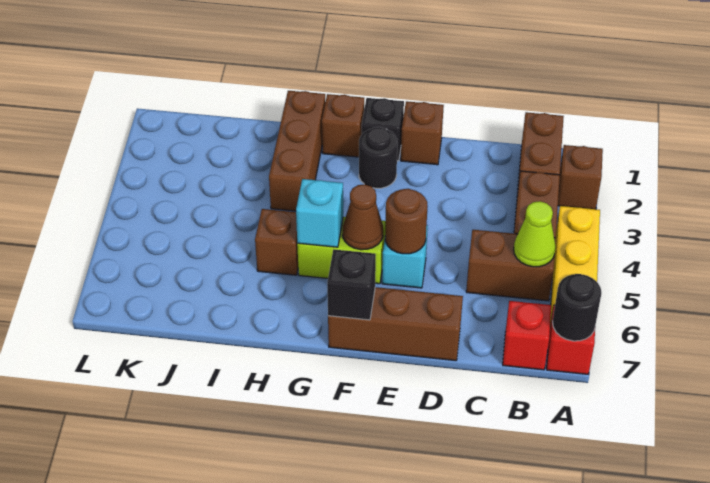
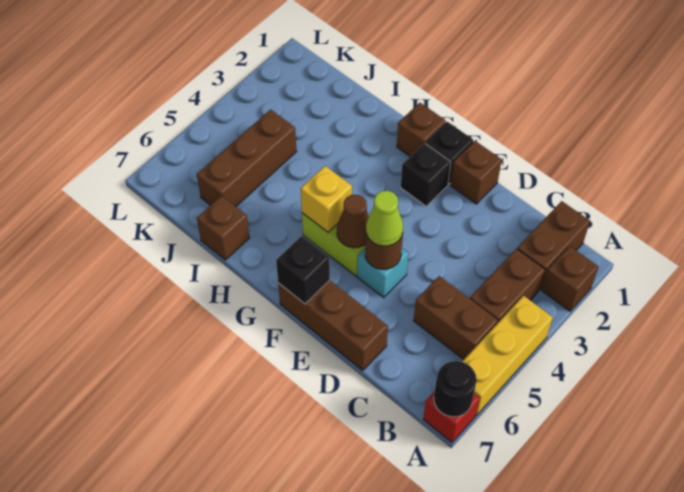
lime 1x1 cone [514,201,556,267] -> lime 1x1 cone moved to [366,191,403,246]
red 1x1 brick [503,301,551,370] -> none
black 1x1 round brick [359,127,397,188] -> black 1x1 brick [401,143,451,206]
cyan 1x1 brick [296,179,343,247] -> yellow 1x1 brick [301,166,352,232]
brown 1x3 brick [269,91,325,211] -> brown 1x3 brick moved to [197,110,297,207]
brown 1x1 brick [255,209,298,275] -> brown 1x1 brick moved to [197,196,250,260]

